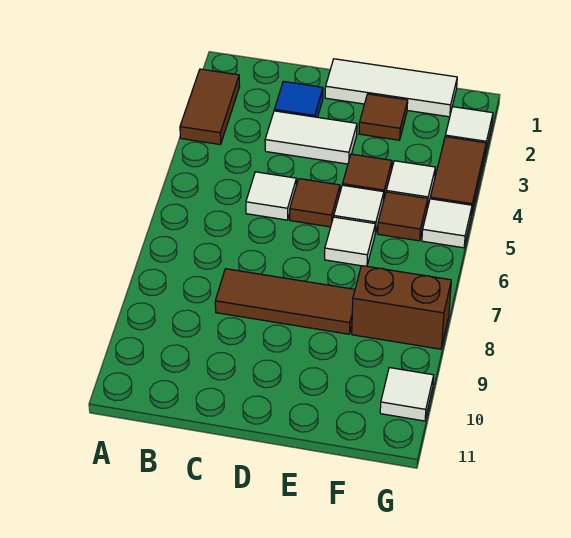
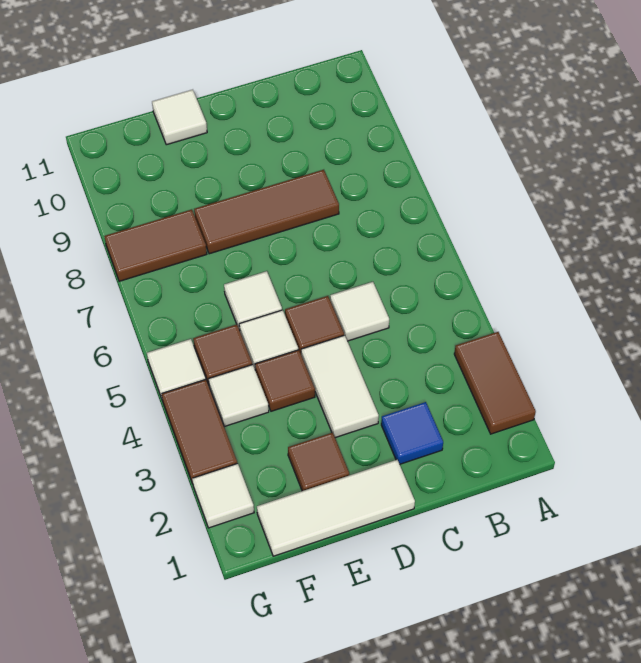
white 1x2 tile [265,111,357,164] -> white 1x2 tile turned to [301,335,379,438]
brown 1x2 brick [352,266,451,349] -> brown 1x2 tile [104,209,207,281]
white 1x1 tile [380,368,434,421] -> white 1x1 tile moved to [152,90,207,145]

